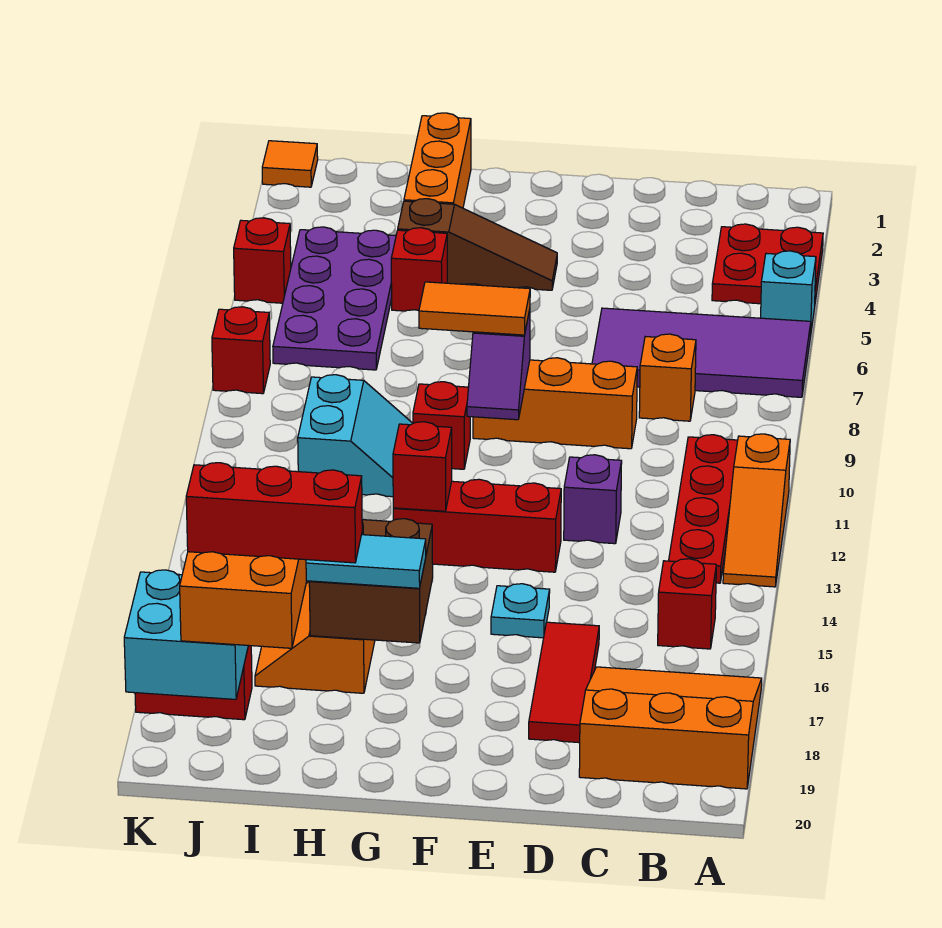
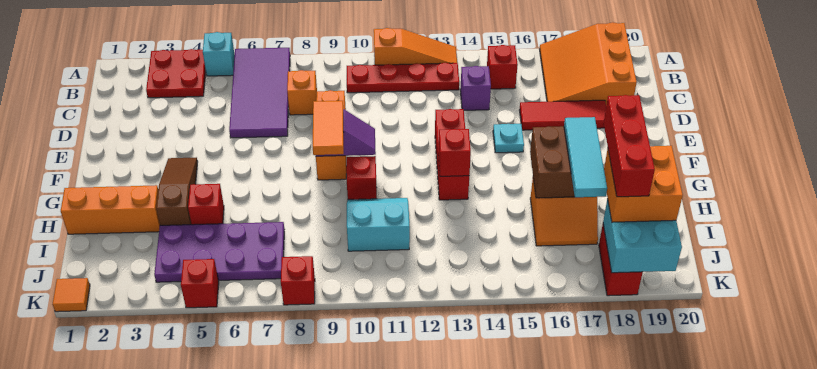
purple 1x1 brick [564,455,622,544] -> purple 1x1 brick moved to [460,66,491,110]

